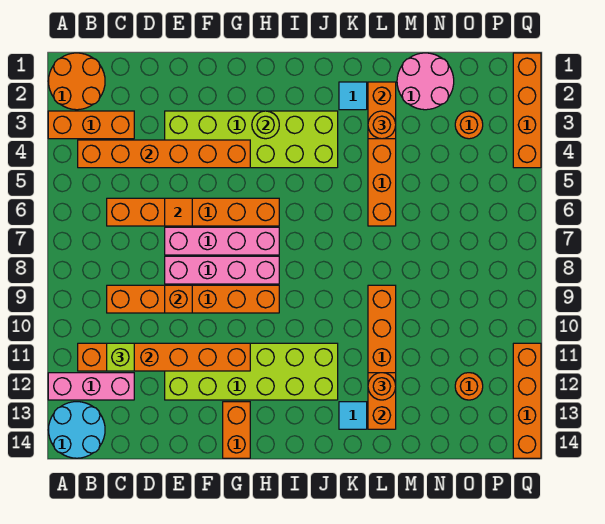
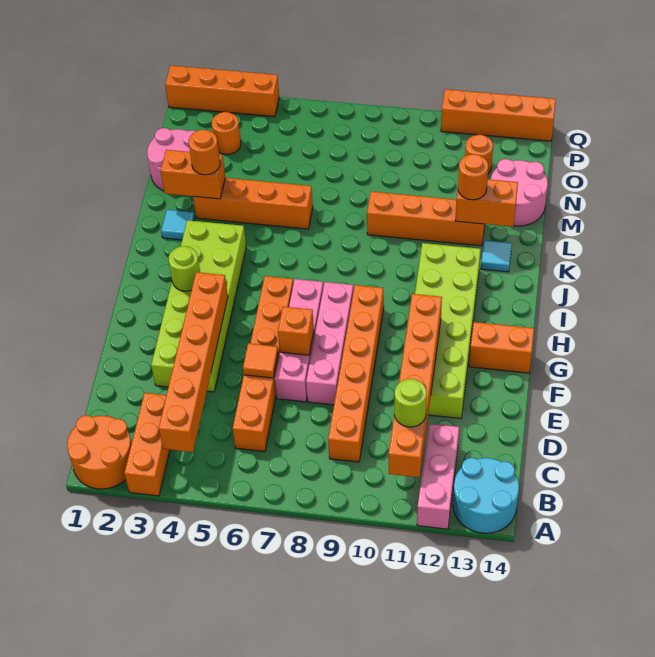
lime 1x1 brick [107,343,134,371] -> lime 1x1 round brick [395,379,427,427]
orange 1x1 brick [165,285,192,313] -> orange 1x1 brick moved to [278,307,314,355]
none -> pink 2x2 round brick [491,159,548,226]

